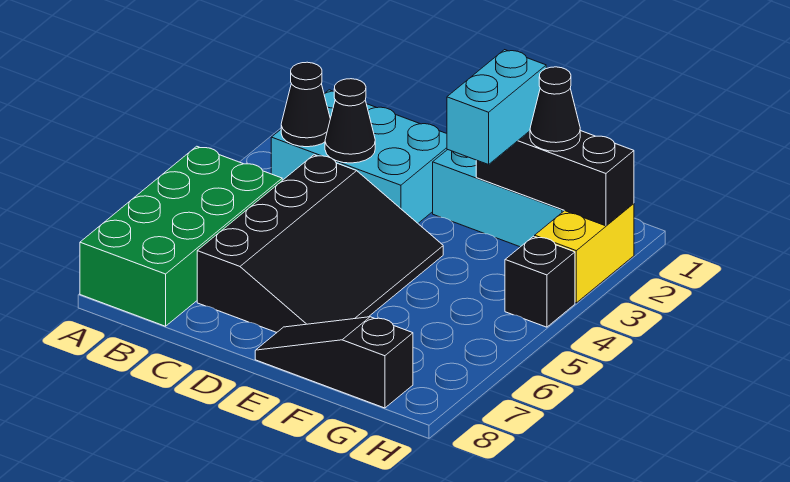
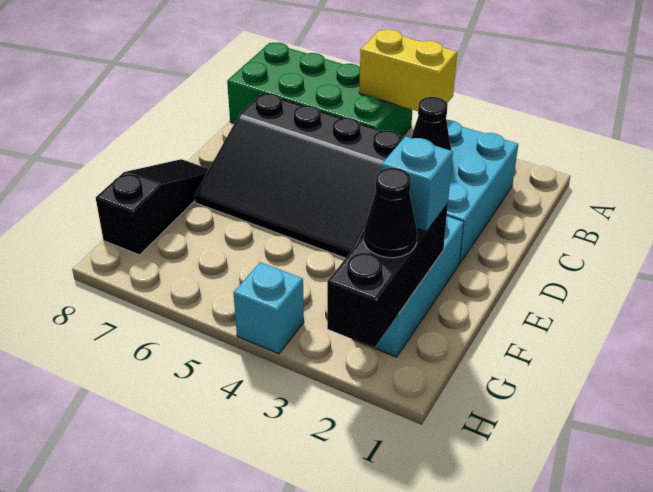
black 1x1 cone [281,62,330,147] -> none
cyan 1x2 brick [447,50,546,165] -> cyan 1x1 brick [382,136,453,231]
yellow 1x2 brick [535,203,634,303] -> yellow 1x2 brick moved to [359,30,457,111]
black 1x1 brick [505,236,575,327] -> cyan 1x1 brick [233,262,304,354]

